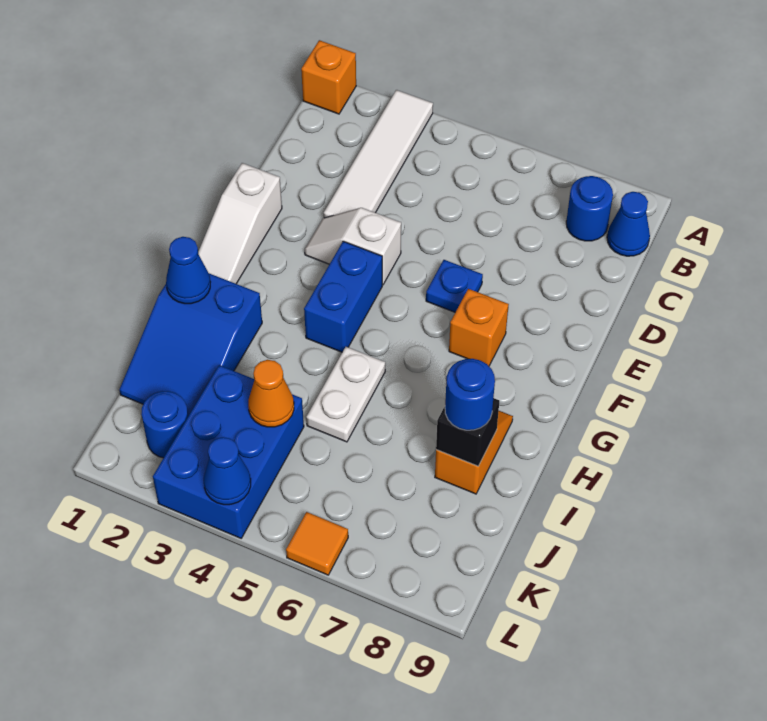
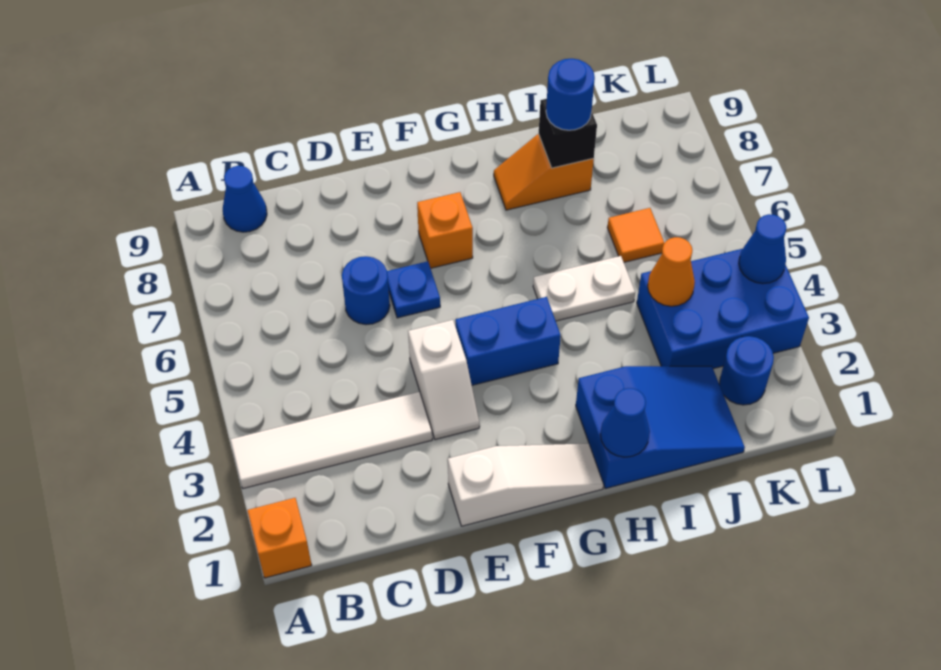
blue 1x1 round brick [566,176,613,241] -> blue 1x1 round brick moved to [342,256,390,325]
orange 1x1 tile [286,512,348,575] -> orange 1x1 tile moved to [607,208,664,262]

